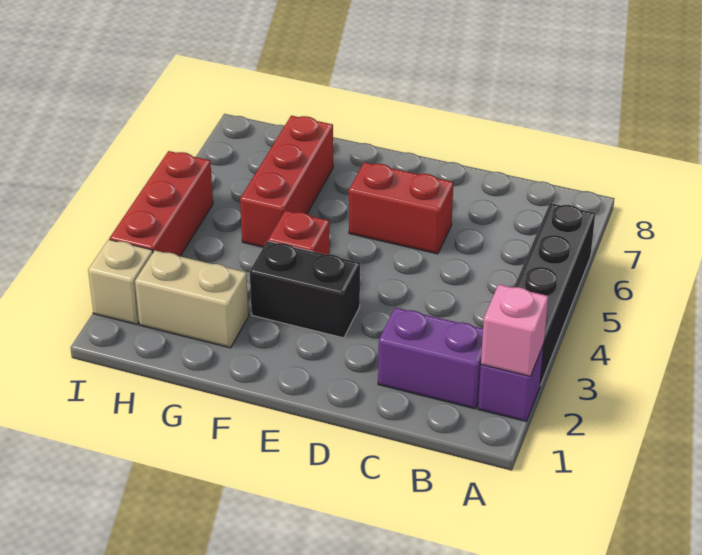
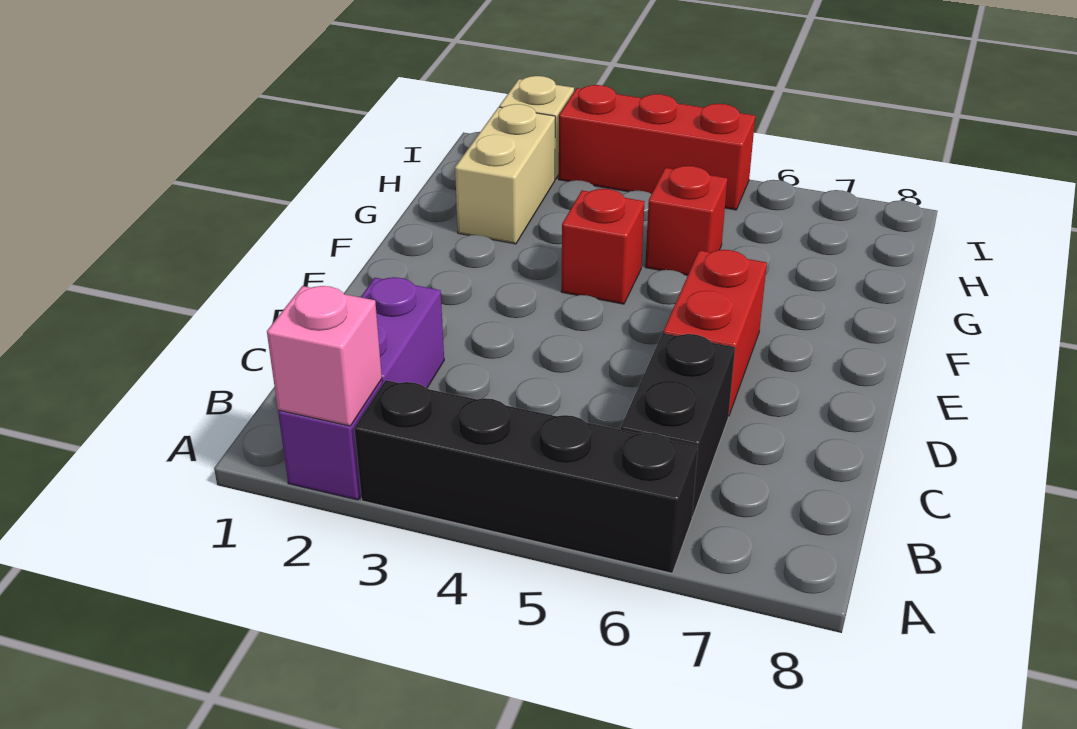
black 1x2 brick [250,241,360,338] -> black 1x2 brick moved to [621,333,735,517]
red 1x3 brick [240,116,333,247] -> red 1x1 brick [645,166,727,275]

